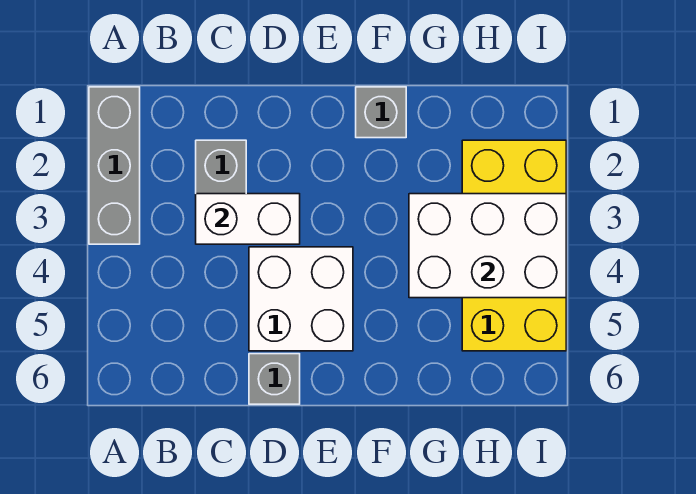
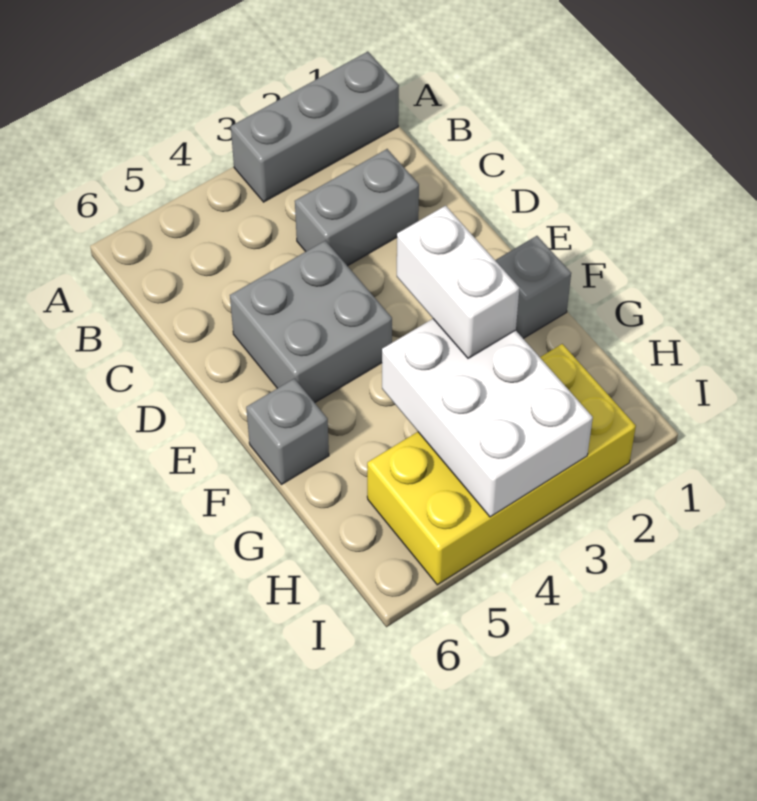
white 1x2 brick [196,194,300,244] -> white 1x2 brick moved to [397,206,519,358]
white 2x2 brick [249,247,353,351] -> grey 2x2 brick [230,241,392,403]
grey 1x1 brick [249,354,300,404] -> grey 1x1 brick moved to [246,379,329,484]

